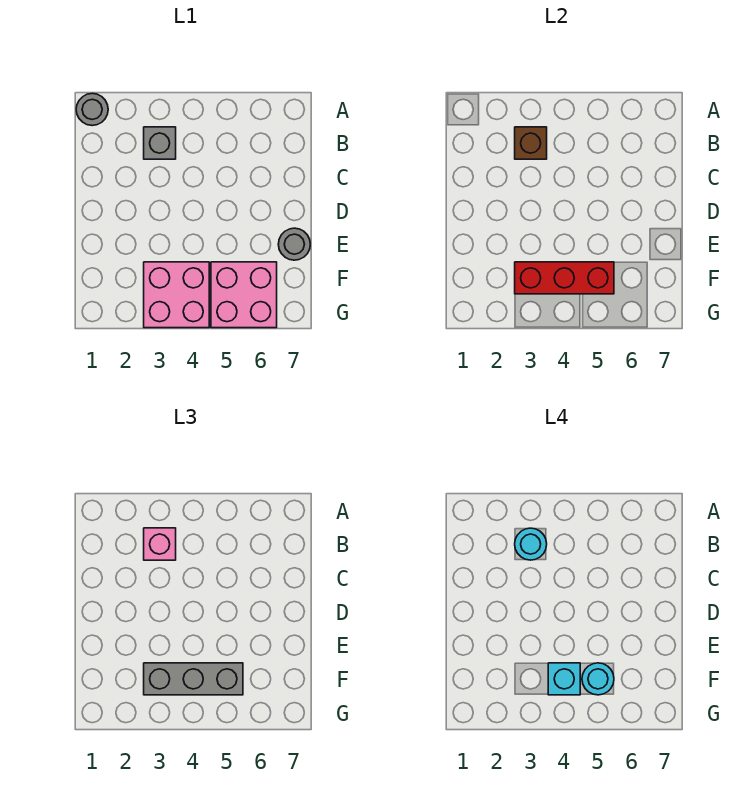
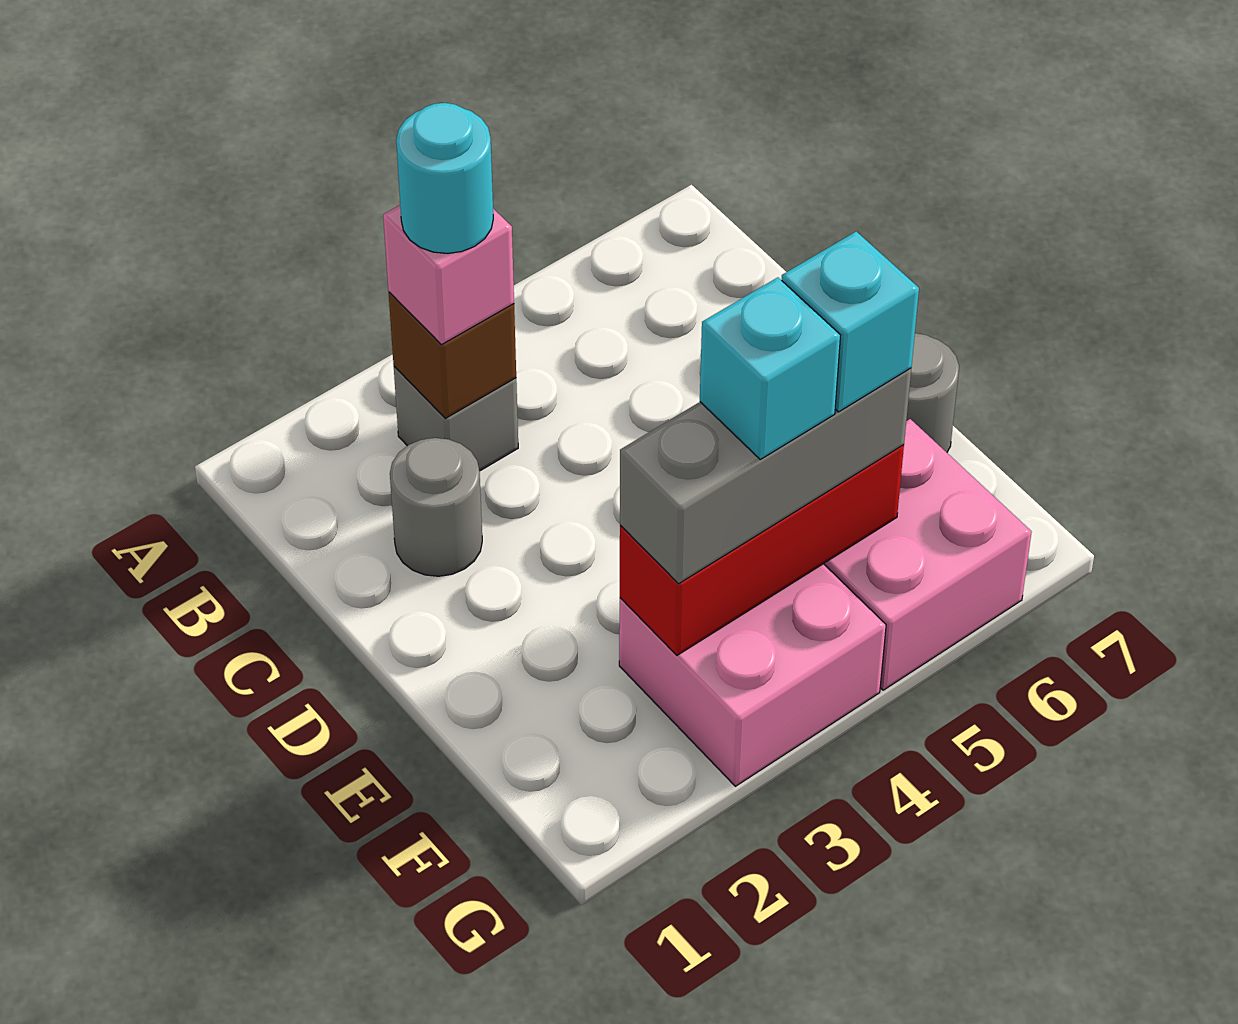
grey 1x1 round brick [76,93,108,126] -> grey 1x1 round brick moved to [390,438,482,576]
cyan 1x1 round brick [582,663,614,695] -> cyan 1x1 brick [782,231,919,412]

